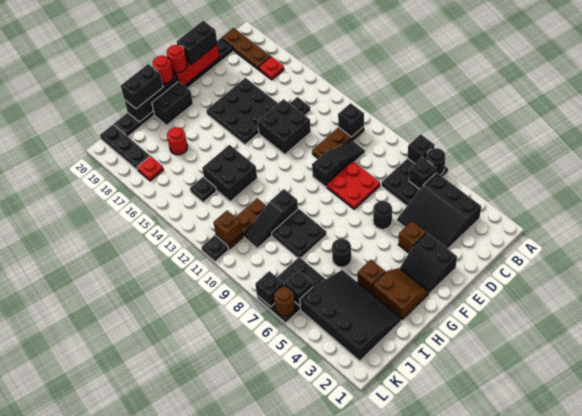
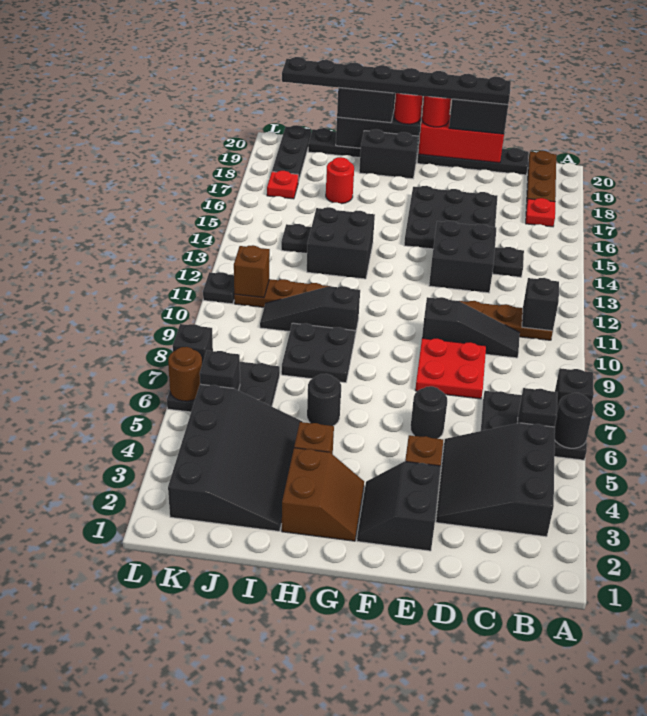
none -> black 1x8 plate [282,57,511,104]

